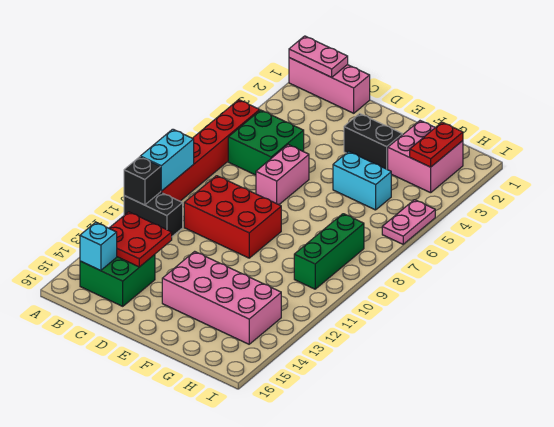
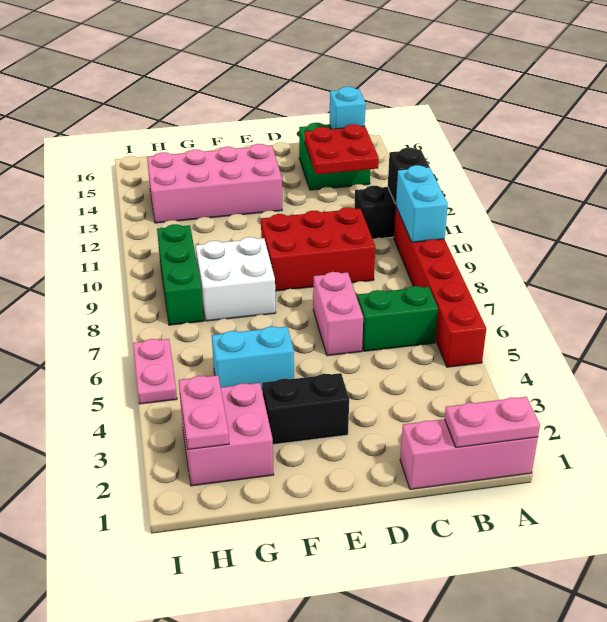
green 2x2 brick [228,110,304,175] -> green 1x2 brick [357,286,438,351]
none -> white 2x2 brick [195,237,276,321]
red 1x2 plate [410,122,463,167] -> pink 1x2 plate [179,375,229,449]

